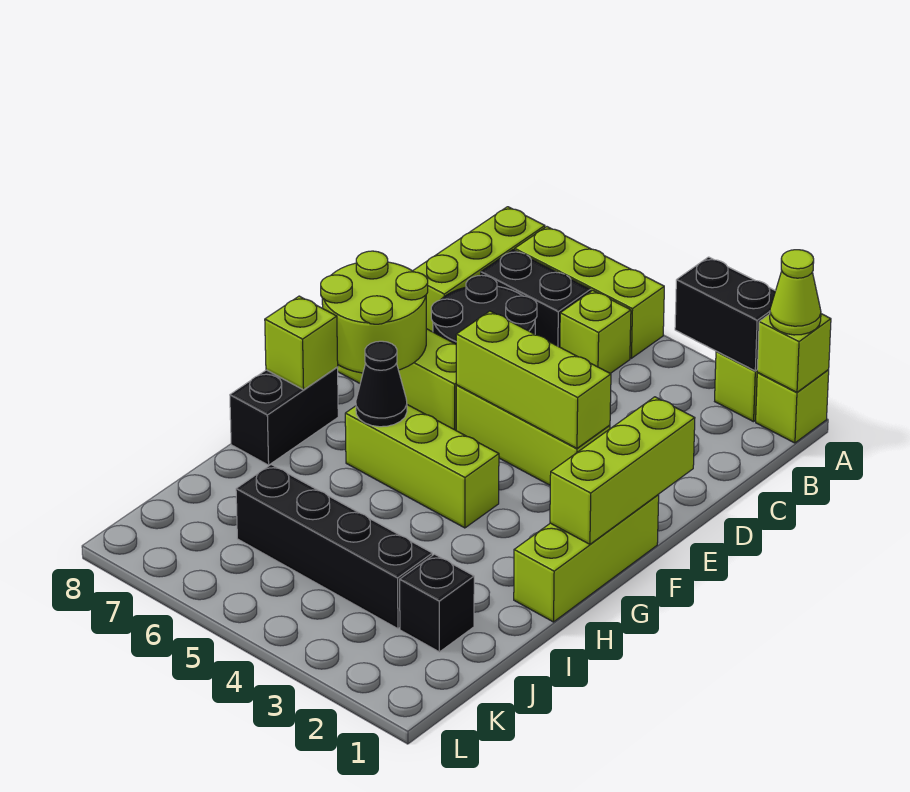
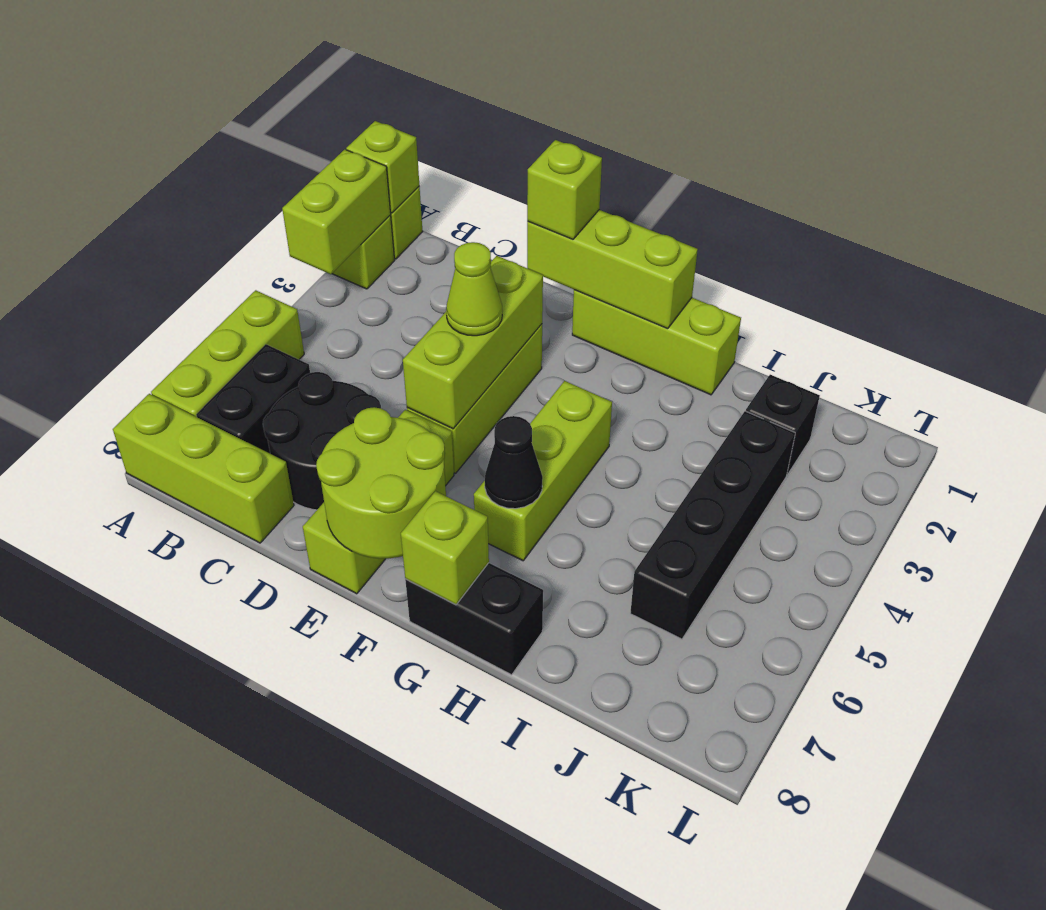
lime 1x1 cone [770,250,821,335] -> lime 1x1 cone moved to [446,242,502,336]
black 1x2 brick [675,257,775,371] -> lime 1x2 brick [282,149,391,274]
lime 1x1 brick [560,290,631,373] -> lime 1x1 brick moved to [527,140,602,239]

